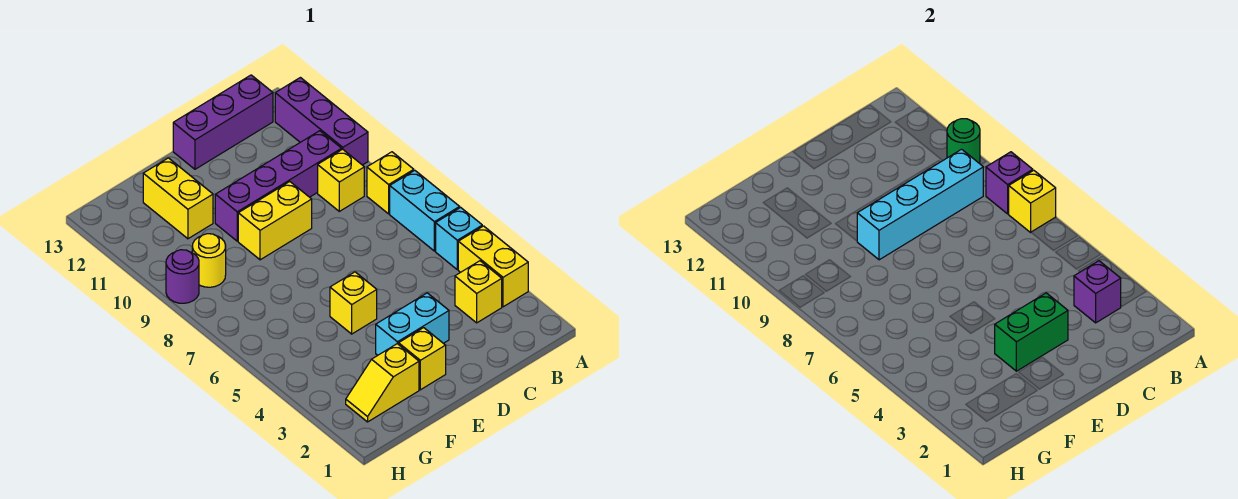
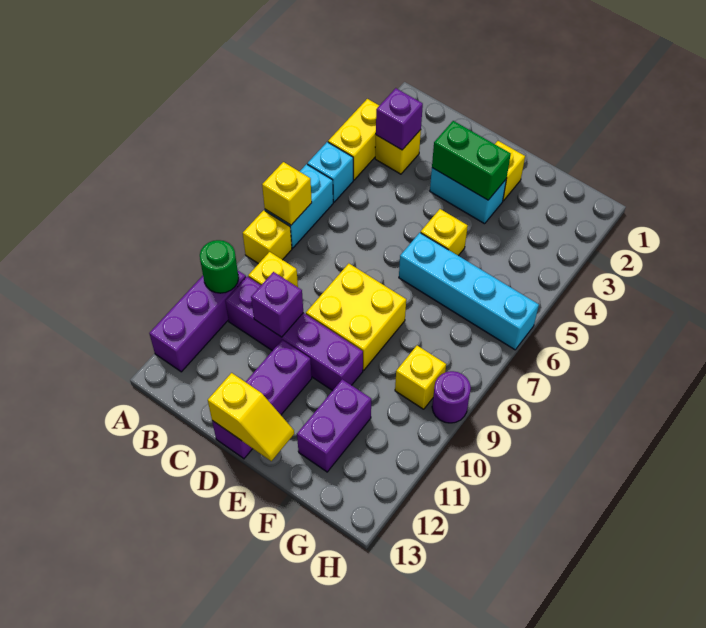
purple 1x1 brick [986,152,1033,214] -> purple 1x1 brick moved to [251,272,303,337]
cyan 1x4 brick [857,149,983,260] -> cyan 1x4 brick moved to [399,233,539,350]
purple 1x3 brick [173,75,273,169] -> purple 1x3 brick turned to [212,340,312,459]
yellow 1x2 brick [238,182,312,260] -> yellow 2x2 brick [306,264,406,370]
yellow 1x2 slope [346,344,419,422] -> yellow 1x2 slope moved to [208,373,294,461]
yellow 1x2 brick [143,158,213,239] -> purple 1x2 brick [297,379,371,472]
yellow 1x1 round brick [192,234,226,287] -> yellow 1x1 brick [395,346,446,409]

